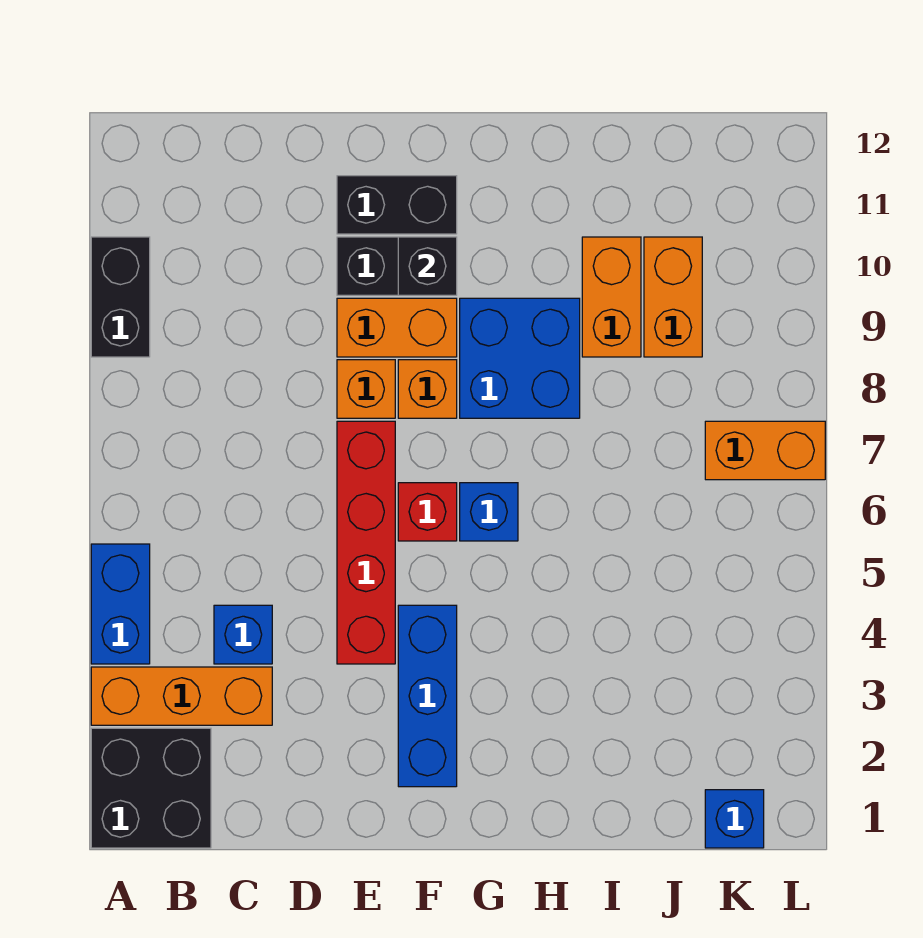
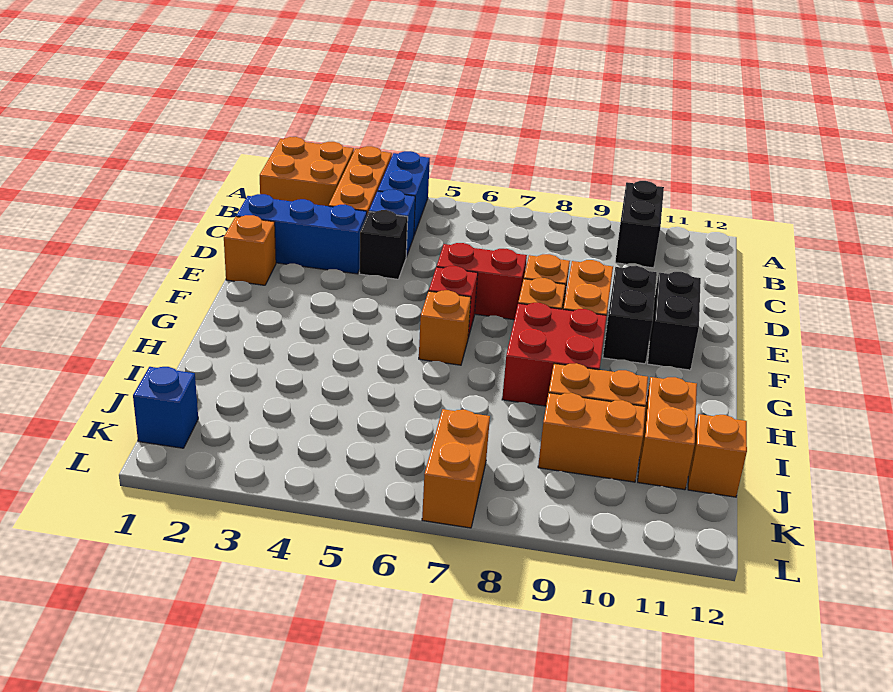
black 2x2 brick [91,728,211,848] -> orange 2x2 brick [260,137,354,206]
blue 1x2 brick [91,544,150,664] -> blue 1x2 brick turned to [378,151,430,235]
black 1x2 brick [91,237,150,357] -> black 1x2 brick turned to [615,181,664,268]
none -> orange 1x1 brick [224,215,276,285]
red 1x4 brick [337,421,395,664] -> red 1x2 brick [437,243,527,320]
blue 1x3 brick [398,605,457,787] -> blue 1x3 brick moved to [236,194,367,274]
black 1x1 brick [398,237,457,295] -> black 1x1 brick moved to [360,210,408,279]
blue 1x1 brick [460,483,518,541] -> orange 1x1 brick [419,290,471,365]
blue 2x2 brick [460,298,580,418] -> red 2x2 brick [502,303,607,406]
none -> orange 1x2 brick [638,377,697,490]
none -> orange 1x1 brick [688,414,747,497]

